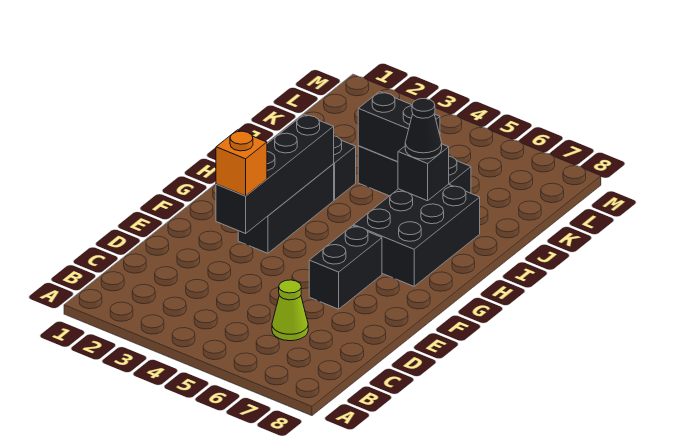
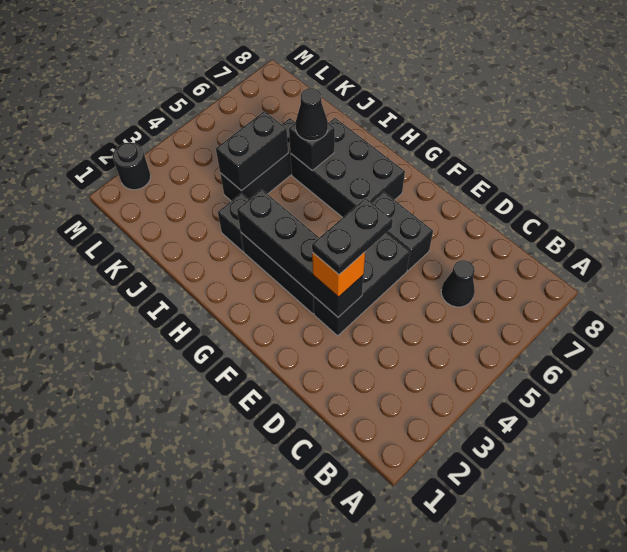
lime 1x1 cone [272,280,308,341] -> black 1x1 cone [441,260,475,307]
none -> black 1x3 brick [314,233,410,336]
none -> black 1x2 plate [312,198,393,275]
none -> black 1x1 round brick [113,143,151,190]

